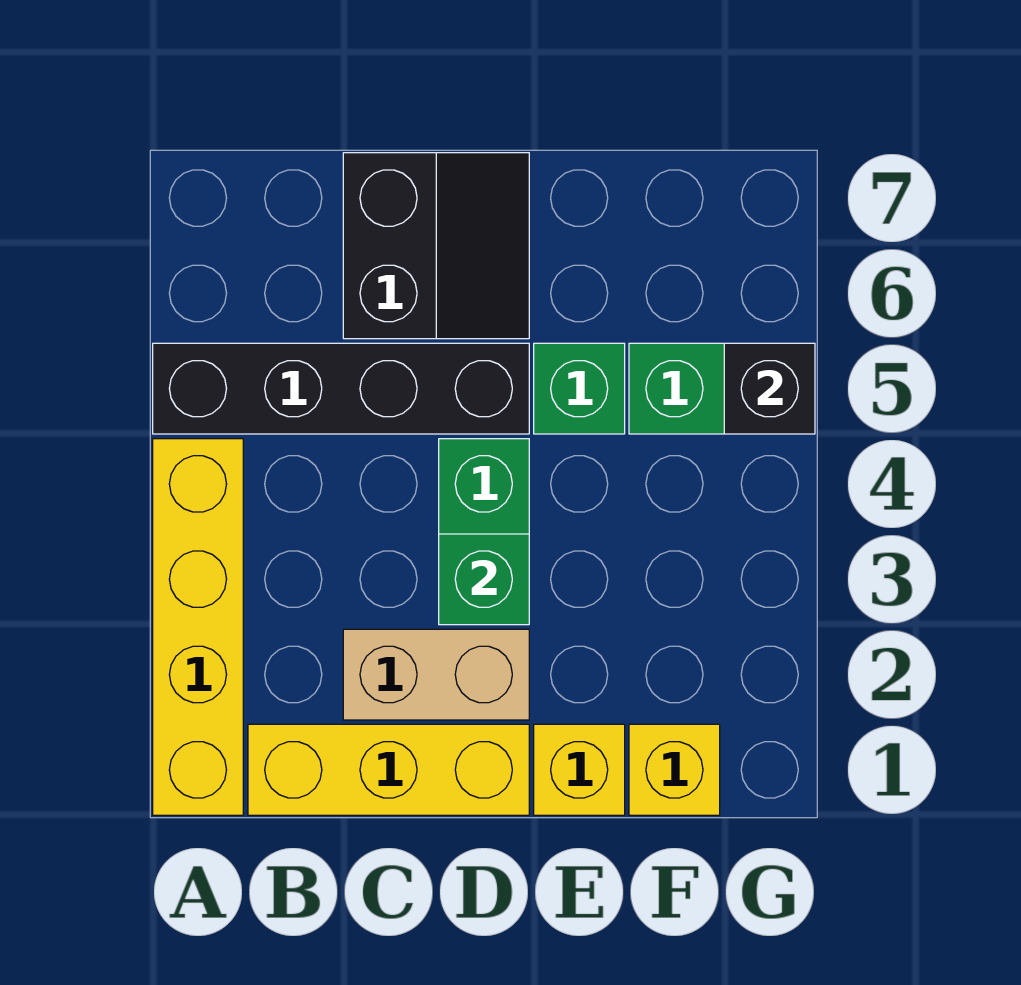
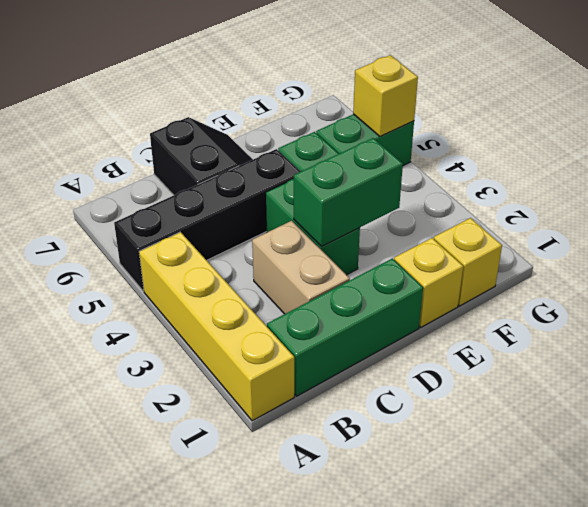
yellow 1x3 brick [248,724,529,815] -> green 1x3 brick [267,258,423,396]
tan 1x2 brick [343,629,529,720] -> tan 1x2 brick turned to [252,221,350,314]
green 1x1 brick [439,534,529,625] -> green 1x2 brick [294,138,403,246]
black 1x1 brick [724,343,815,434] -> yellow 1x1 brick [353,55,418,136]

